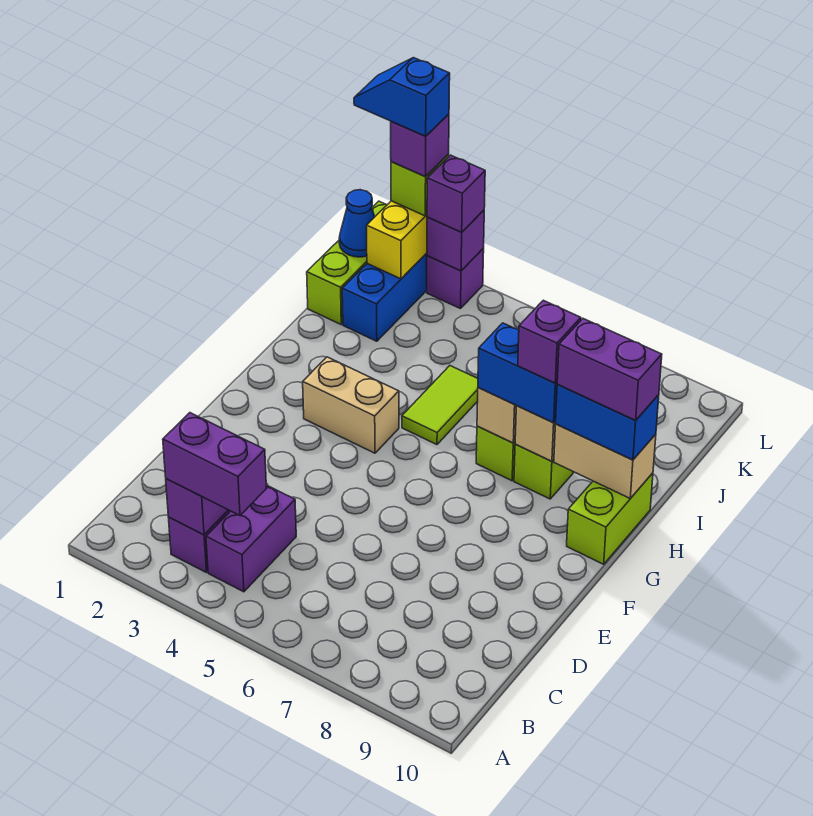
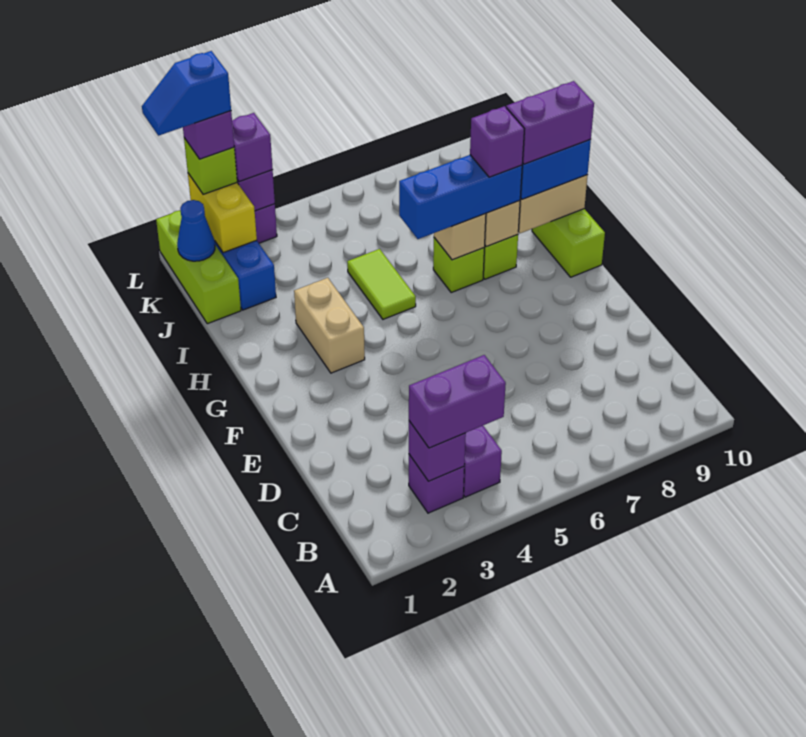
tan 1x2 brick [303,357,399,453] -> tan 1x2 brick turned to [294,278,365,373]
blue 1x2 brick [478,323,557,423] -> blue 1x3 brick [399,155,522,239]

